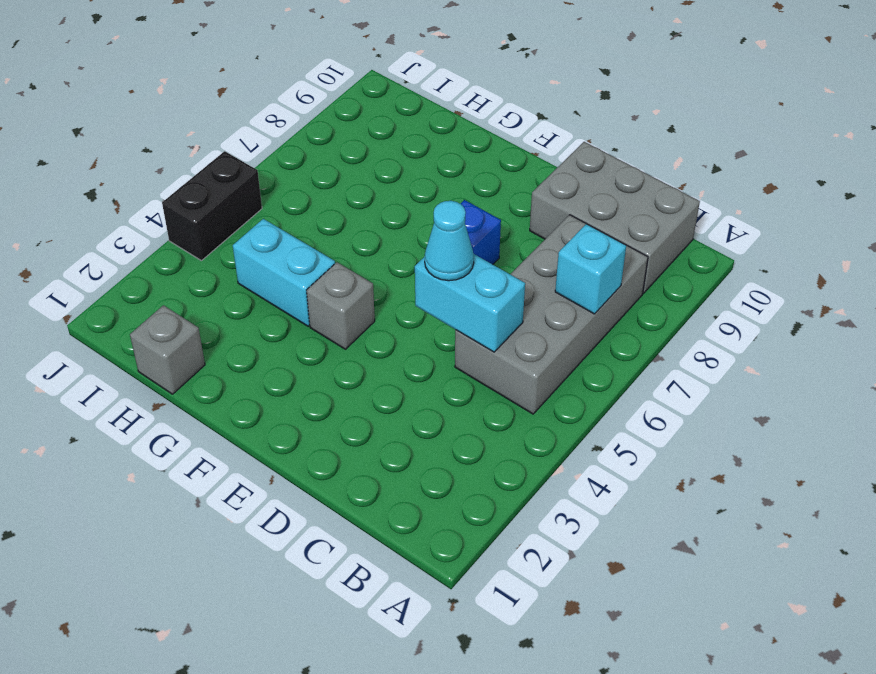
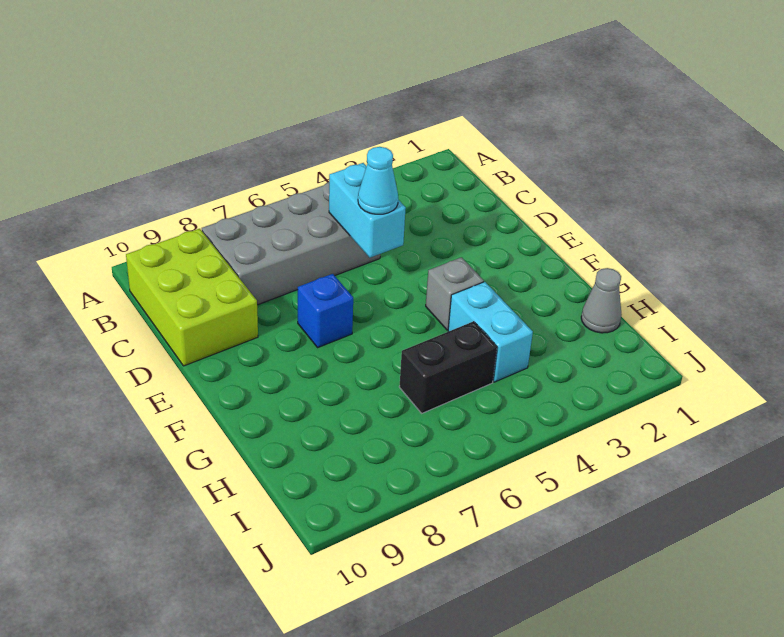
cyan 1x1 brick [555,224,626,314] -> none
grey 2x3 brick [530,142,700,293] -> lime 2x3 brick [126,229,258,366]
grey 1x1 brick [130,305,205,394] -> grey 1x1 cone [581,268,622,333]
black 1x2 brick [162,151,262,261] -> black 1x2 brick moved to [399,321,497,413]

